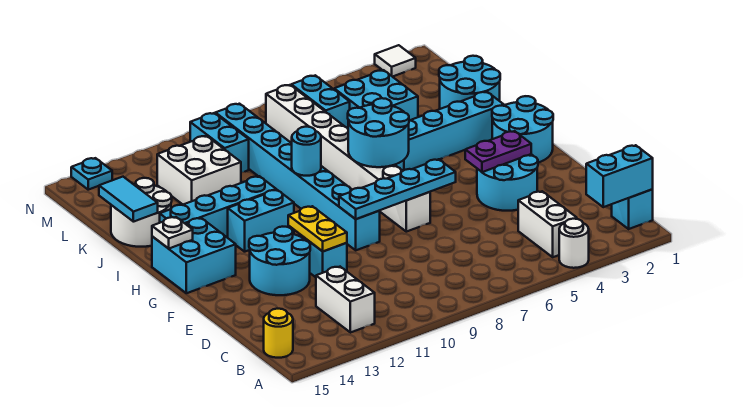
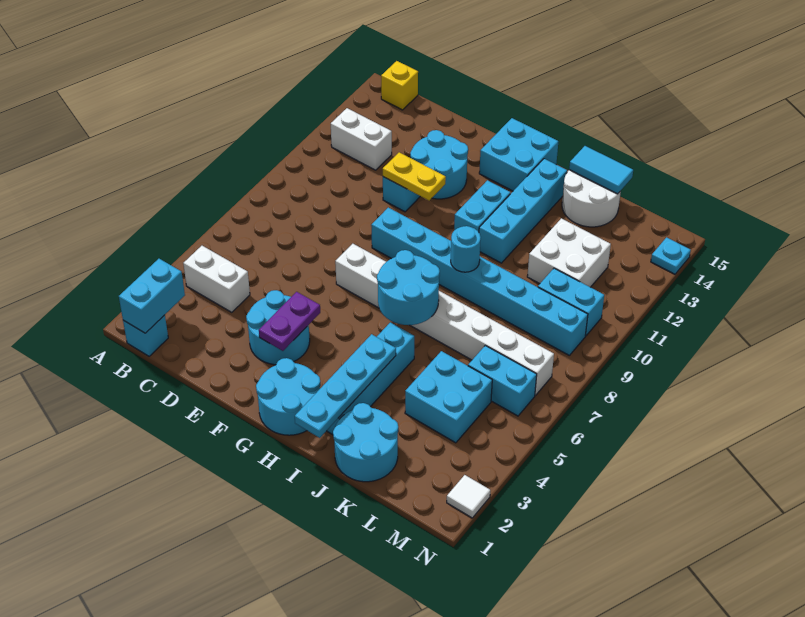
white 1x1 round brick [559,219,589,268] -> none
yellow 1x1 round brick [264,309,293,358] -> yellow 1x1 brick [381,61,418,110]
cyan 1x4 plate [339,159,456,219] -> cyan 1x4 plate moved to [295,334,396,438]
white 1x1 plate [152,217,193,249] -> none

